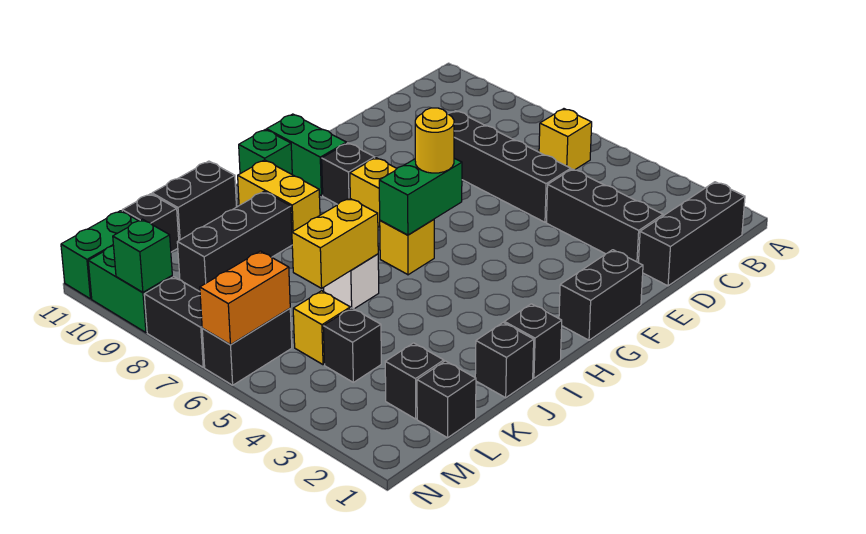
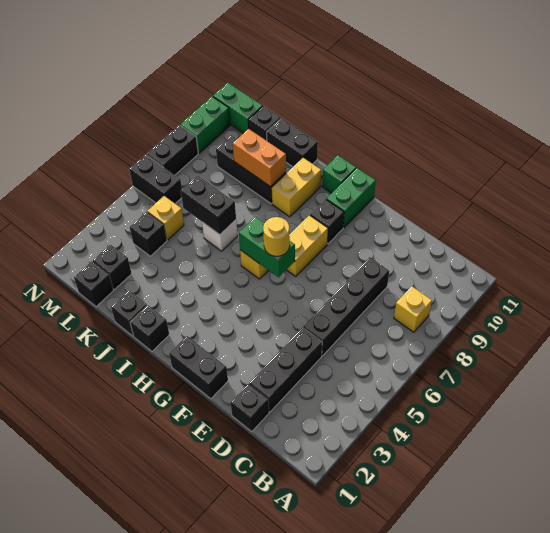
black 1x3 brick [639,182,745,286] -> black 1x1 brick [231,384,269,431]
yellow 1x1 brick [539,109,592,170] -> yellow 1x1 brick moved to [394,286,432,332]
yellow 1x2 brick [292,198,378,288] -> black 1x2 brick [181,175,236,235]
orange 1x2 brick [200,251,290,345] -> orange 1x2 brick moved to [233,129,286,187]
green 1x1 brick [113,219,172,292] -> none

